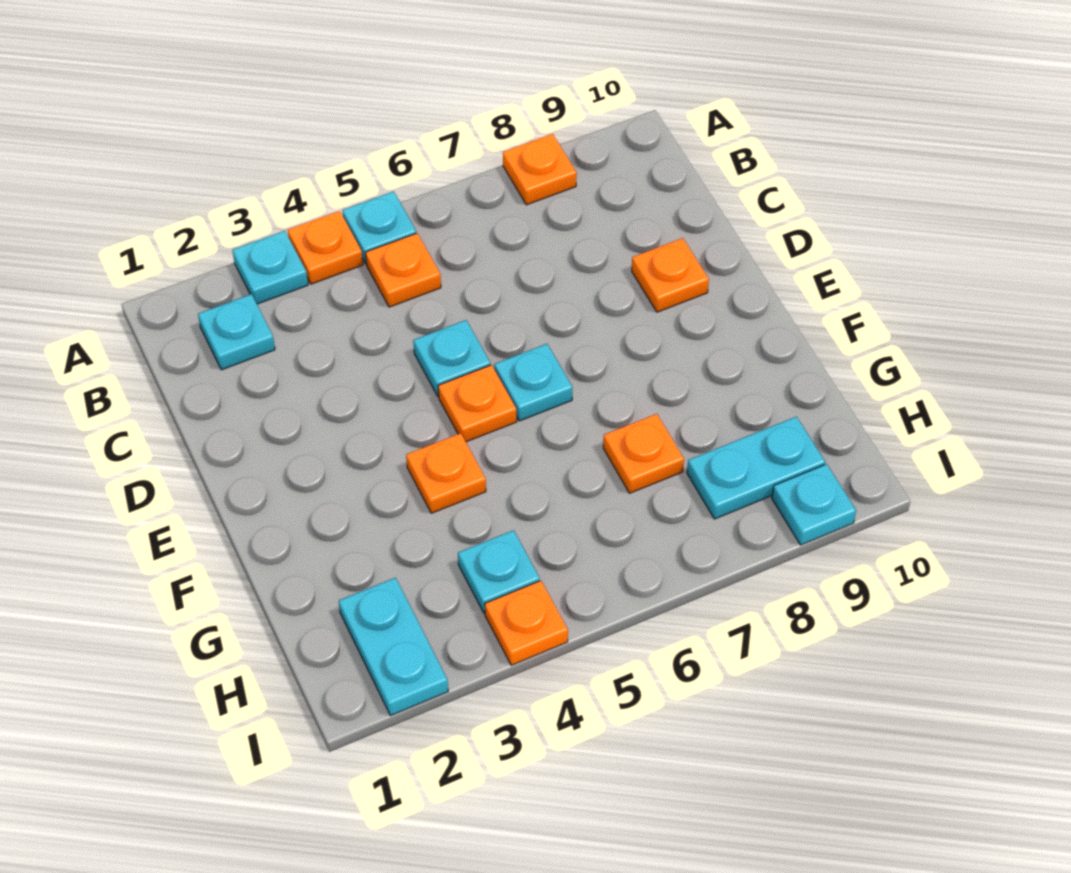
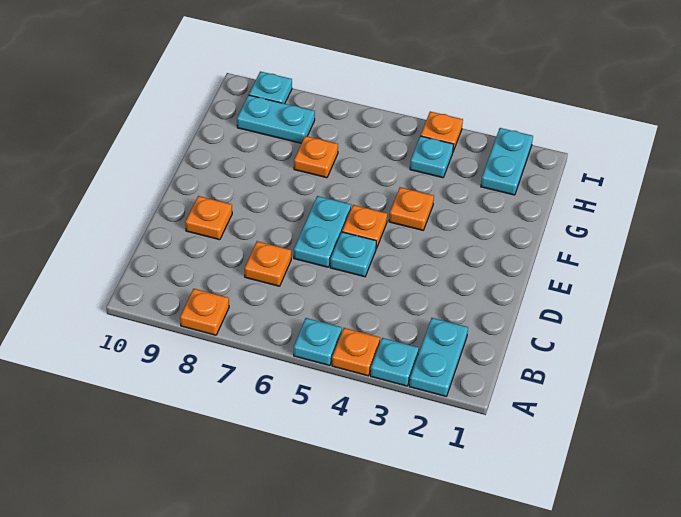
cyan 1x1 plate [198,294,275,370] -> cyan 1x2 plate [409,318,468,396]
orange 1x1 plate [365,233,441,307] -> orange 1x1 plate moved to [244,241,291,286]
cyan 1x1 plate [494,344,573,421] -> cyan 1x2 plate [294,196,351,267]

